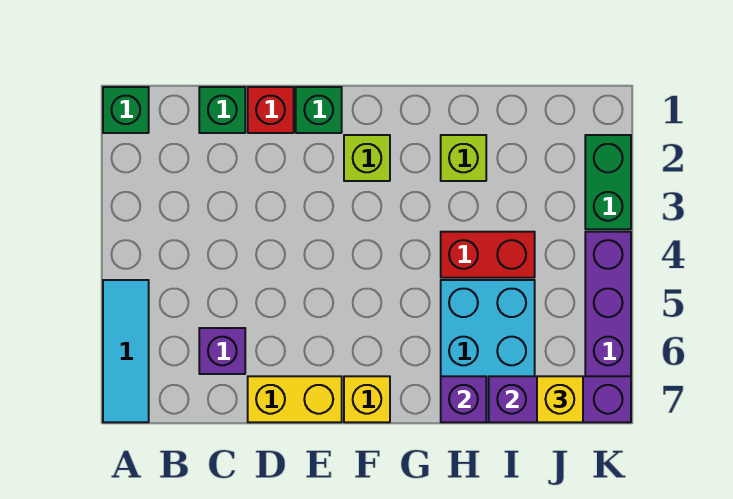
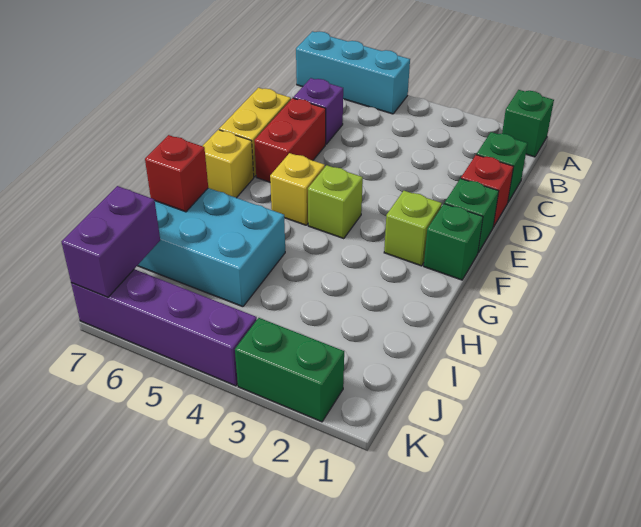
cyan 1x3 tile [103,280,149,422] -> cyan 1x3 brick [296,31,410,114]
none -> green 1x1 brick [424,204,483,280]
lime 1x1 brick [441,135,486,181] -> lime 1x1 brick moved to [308,165,363,239]
red 1x2 brick [441,232,535,278] -> red 1x2 brick moved to [254,98,326,182]
purple 1x1 brick [441,376,486,422] -> red 1x1 brick [145,135,208,212]
purple 1x3 brick [489,376,631,422] -> purple 1x2 brick [62,186,160,297]
yellow 1x1 brick [537,376,583,422] -> yellow 1x1 brick moved to [270,153,325,225]

